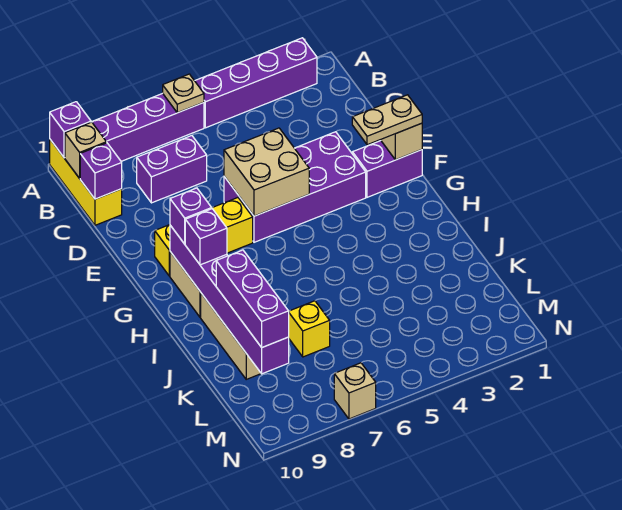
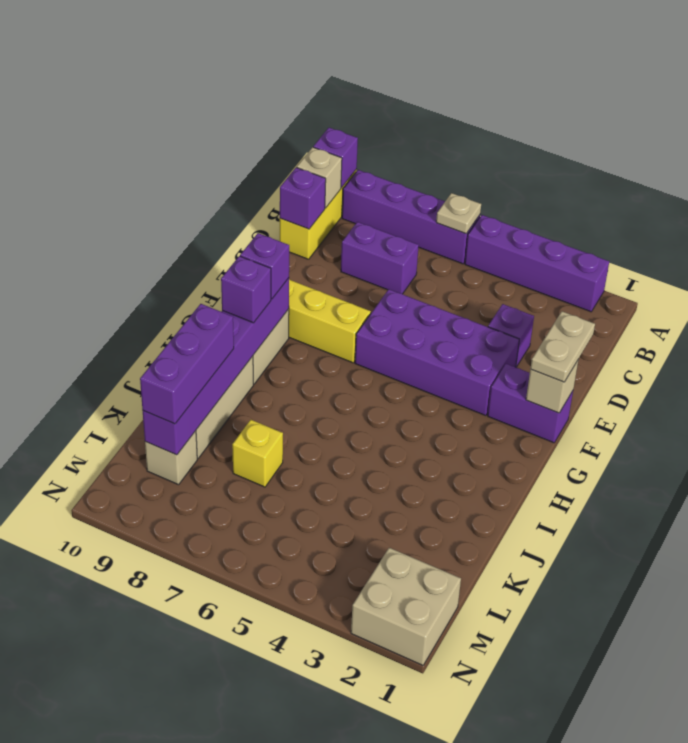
none -> purple 1x1 brick [488,304,534,367]
tan 2x2 brick [224,128,309,216] -> tan 2x2 brick moved to [351,548,461,665]
tan 1x2 plate [352,95,422,145] -> tan 1x2 plate turned to [530,311,595,382]
tan 1x1 brick [334,363,376,419] -> tan 1x1 brick moved to [145,431,197,485]

